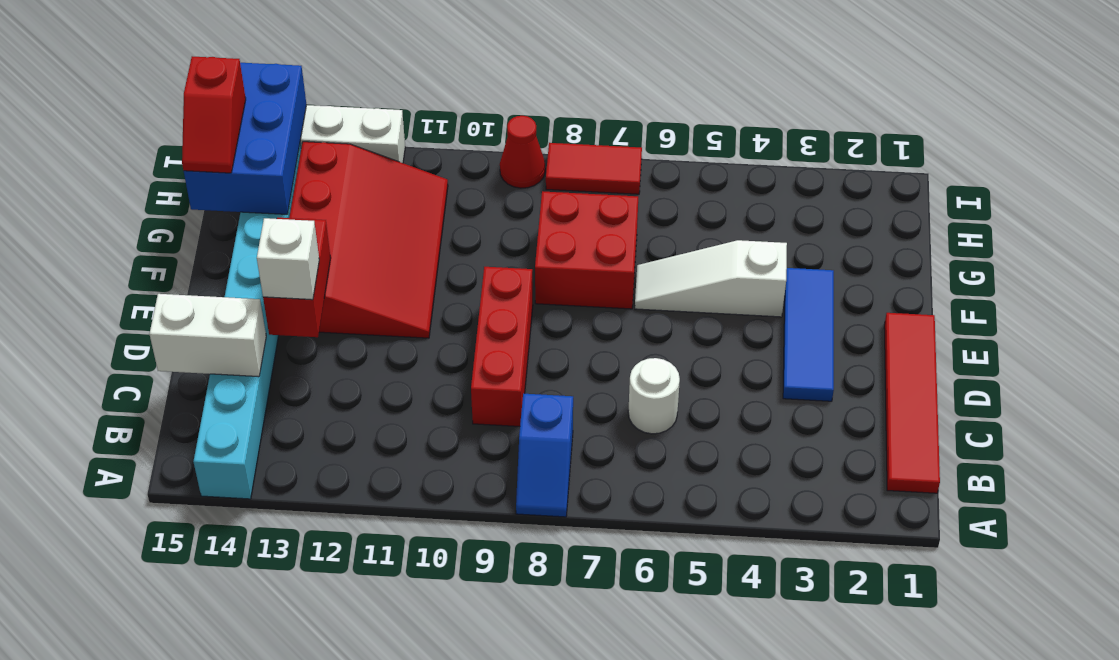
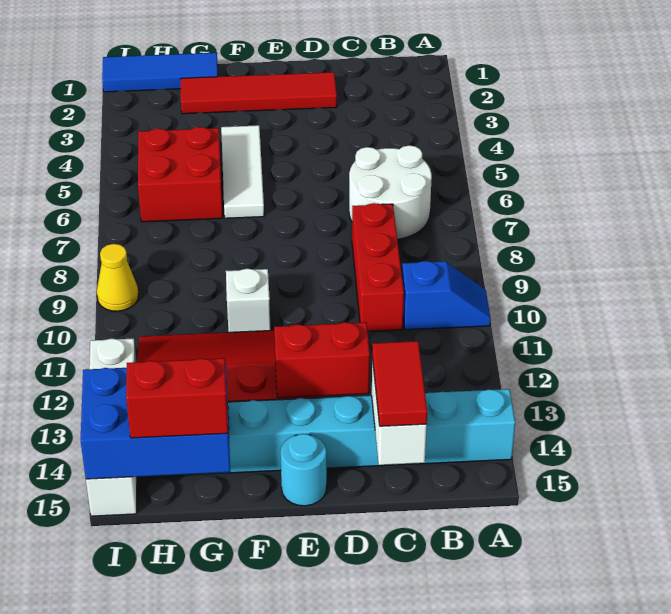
blue 1x2 slope [516,394,573,517] -> blue 1x2 slope moved to [402,261,491,330]
red 1x4 tile [884,313,940,493] -> red 1x4 tile moved to [181,72,337,114]
white 1x1 round brick [628,358,680,434] -> white 2x2 round brick [349,145,432,239]
red 1x3 brick [471,267,533,426] -> red 1x3 brick turned to [352,203,404,331]
blue 1x3 tile [783,268,834,401] -> blue 1x3 tile moved to [102,53,218,92]
white 1x1 brick [257,218,319,300] -> white 1x1 brick moved to [226,269,271,332]
none -> cyan 1x1 round brick [280,434,327,506]
white 1x3 slope [635,240,787,317] -> white 1x3 tile [221,125,264,218]
red 2x2 brick [535,191,638,309] -> red 2x2 brick moved to [138,127,223,222]
red 1x2 slope [182,56,246,173] -> red 1x2 brick [126,358,228,438]
red 1x2 tile [546,143,642,194] -> red 1x2 tile moved to [372,341,427,426]
red 1x1 cone [500,116,545,188] -> yellow 1x1 cone [97,244,139,311]

